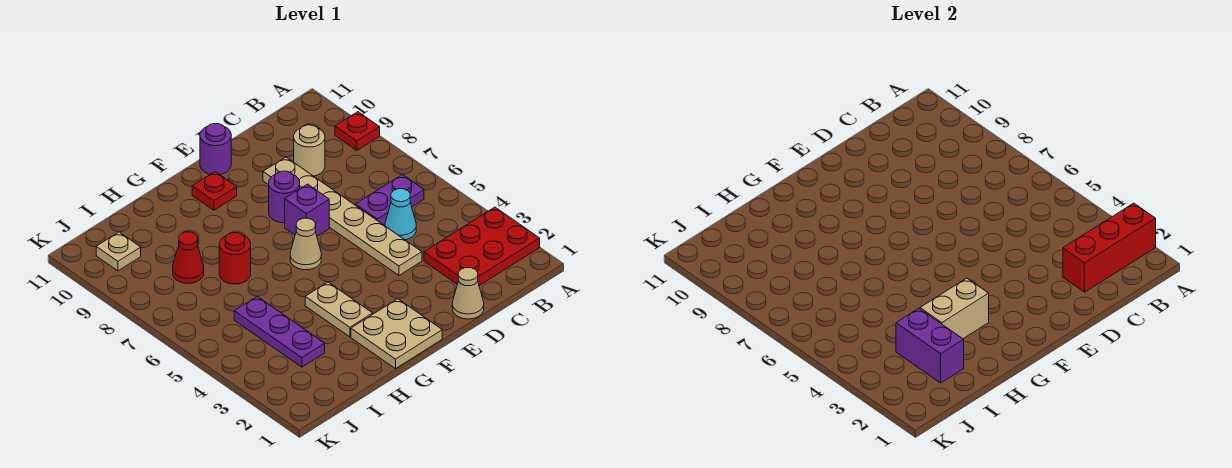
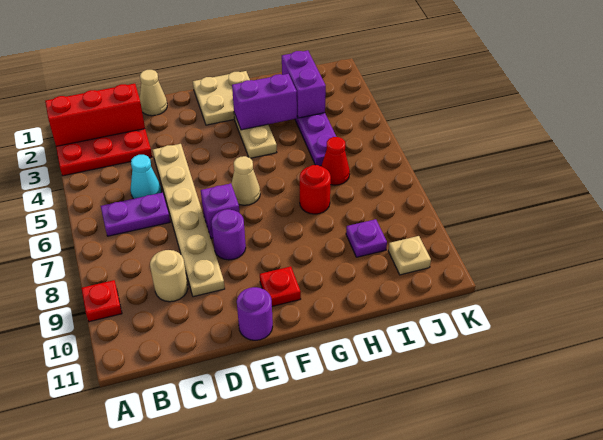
tan 1x2 brick [920,278,989,339] -> purple 1x2 brick [232,74,297,130]
red 1x1 cone [173,232,204,283] -> red 1x1 cone moved to [321,137,350,185]
none -> purple 1x1 plate [346,219,387,257]

